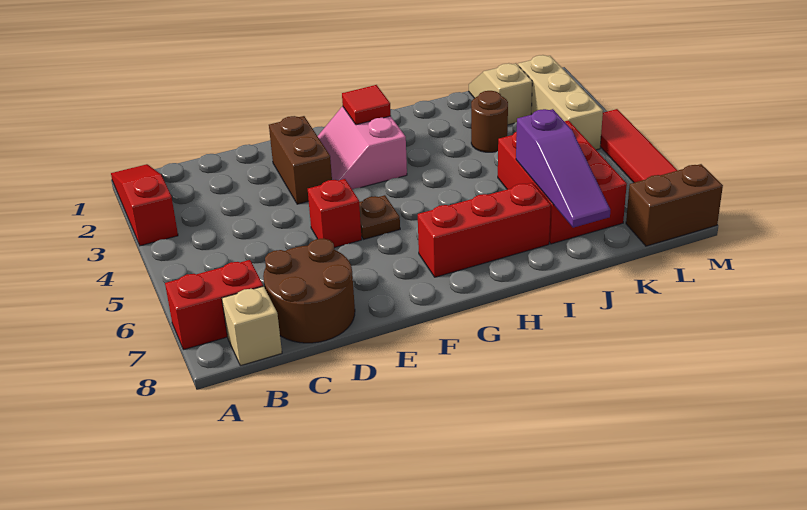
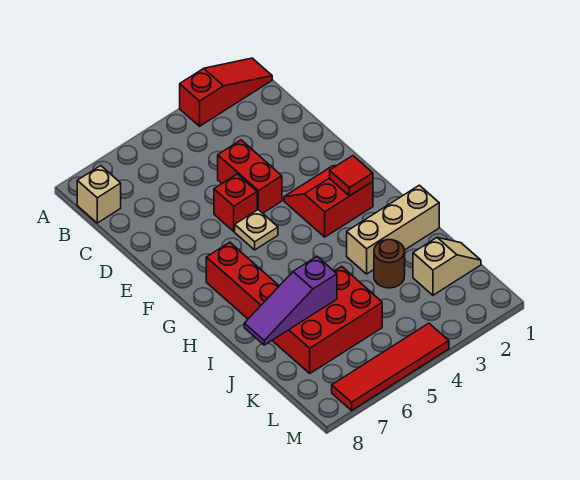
red 1x2 brick [165,260,263,350] -> red 1x2 brick moved to [218,140,282,213]
brown 2x2 round brick [263,238,355,343] -> none
brown 1x2 brick [269,116,332,204] -> none
pink 2x2 slope [318,107,407,189] -> red 2x2 slope [284,166,373,237]
brown 1x1 plate [359,195,400,239] -> tan 1x1 plate [235,210,278,250]
tan 1x3 brick [518,55,603,150] -> tan 1x3 brick moved to [347,185,439,274]
brown 1x2 brick [626,164,723,246] -> none

